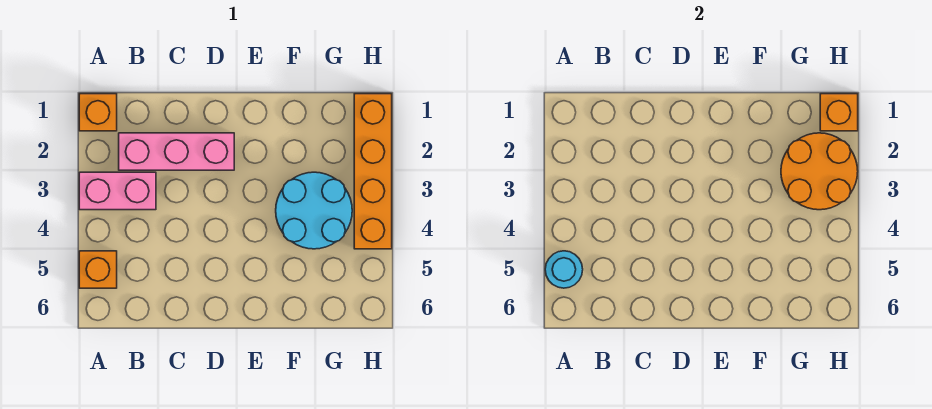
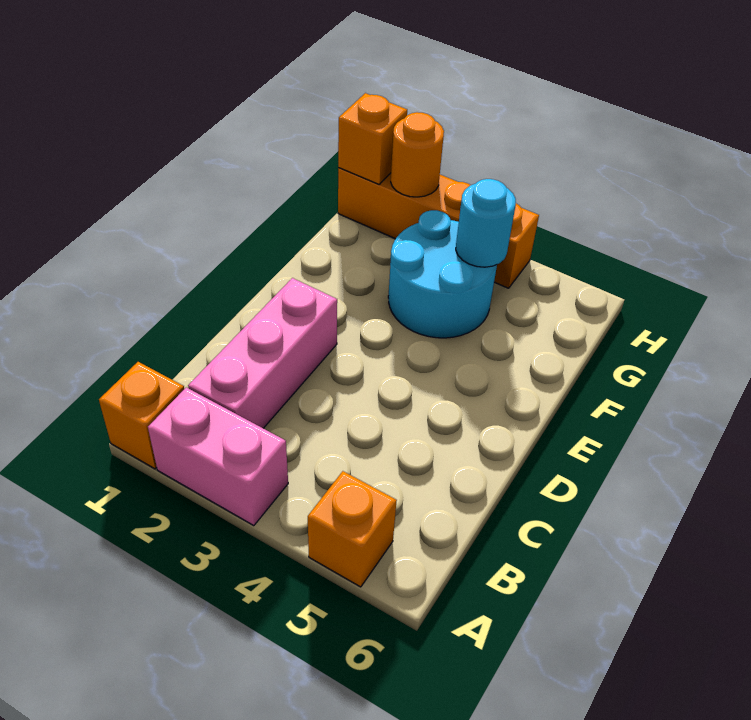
pink 1x2 brick [79,172,156,210] -> pink 1x2 brick turned to [148,387,288,526]
cyan 1x1 round brick [545,251,583,288] -> cyan 1x1 round brick moved to [456,179,516,267]
orange 2x2 round brick [781,133,858,210] -> orange 1x1 round brick [391,112,444,197]

